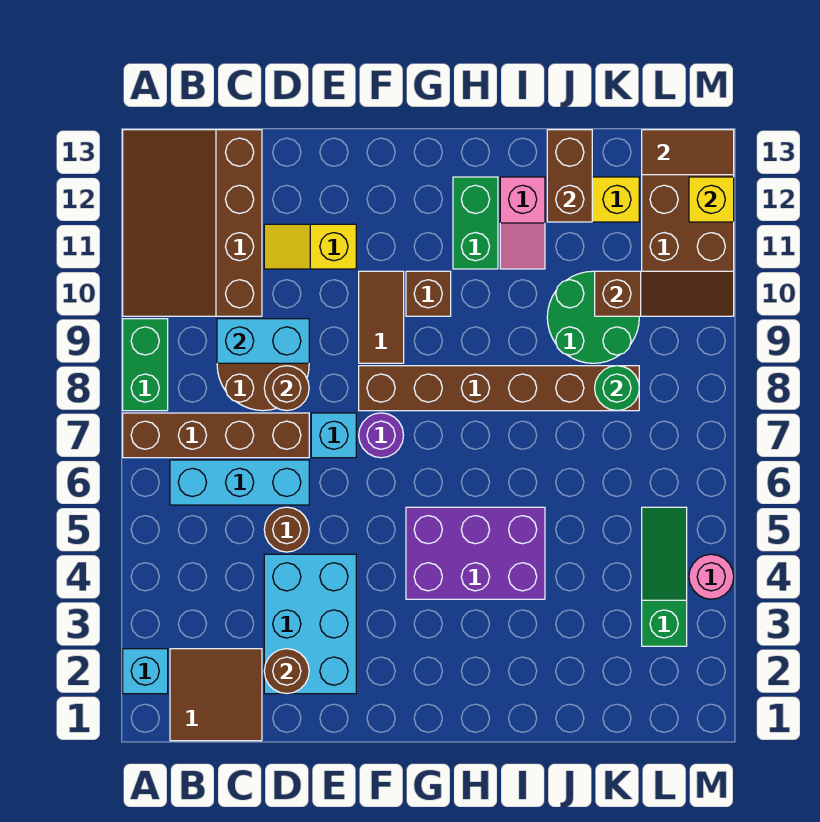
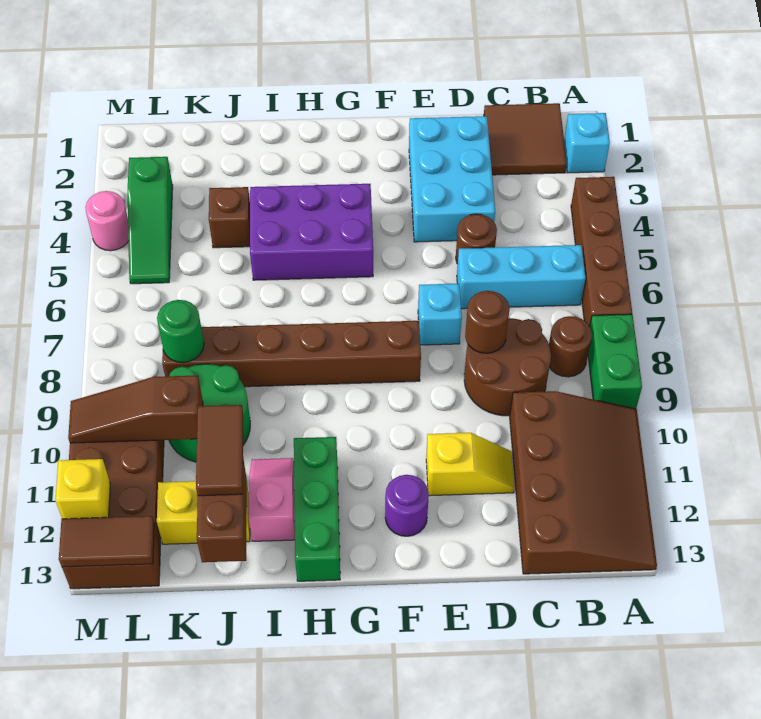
brown 1x4 brick [123,413,309,458] -> brown 1x4 brick turned to [571,177,632,326]
cyan 1x2 brick [217,319,309,363] -> none
brown 1x1 round brick [264,649,309,694] -> brown 1x1 round brick moved to [549,316,592,377]
purple 1x1 round brick [359,413,404,458] -> purple 1x1 round brick moved to [385,475,429,536]
brown 1x2 tile [359,271,404,363] -> brown 1x2 tile moved to [196,405,243,496]
brown 1x1 brick [406,271,451,316] -> brown 1x1 brick moved to [209,187,250,248]
green 1x2 brick [453,177,498,269] -> green 1x3 brick [294,437,340,581]

